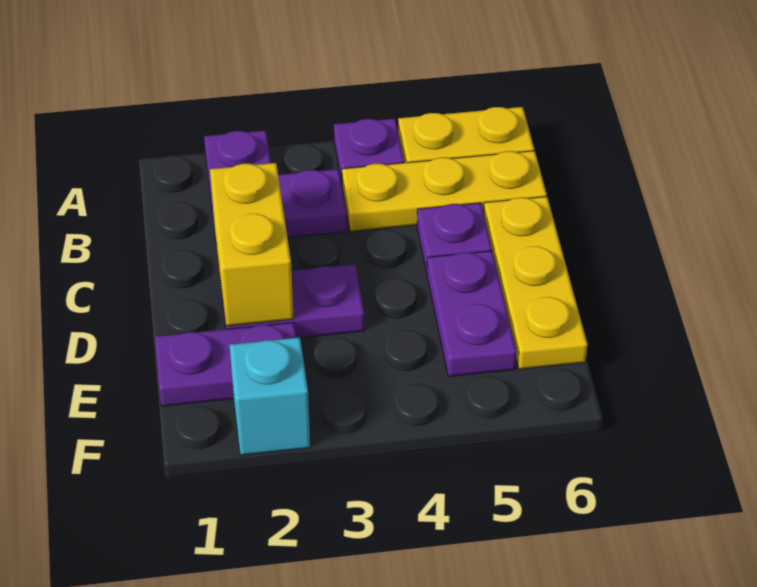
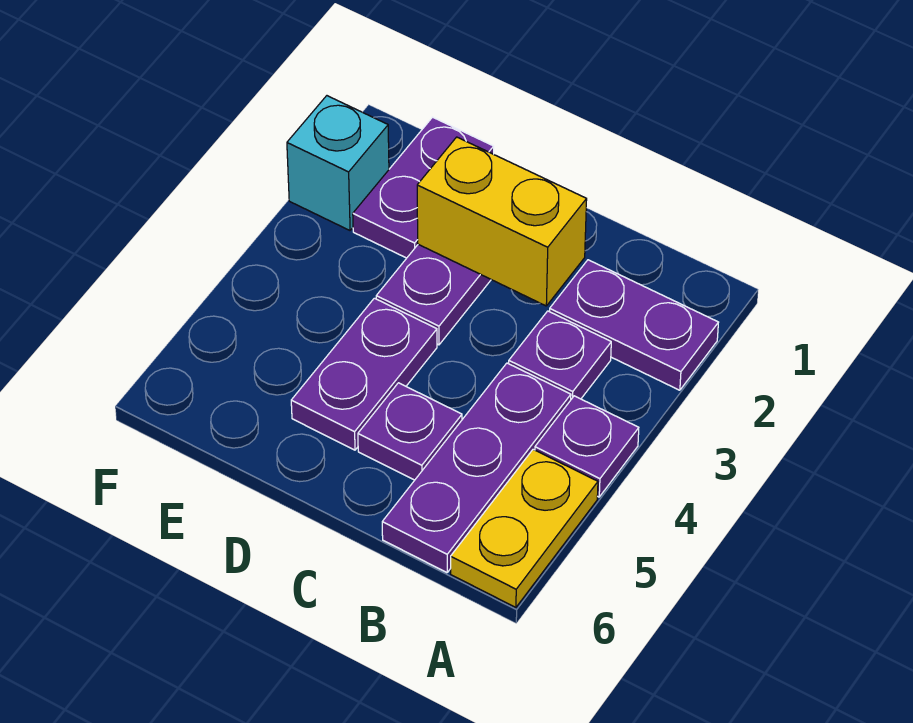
yellow 1x3 plate [342,151,547,231] -> purple 1x3 plate [382,363,571,572]
yellow 1x3 plate [484,197,587,369] -> none
purple 1x2 plate [427,251,517,377] -> purple 1x2 plate turned to [291,298,437,450]

